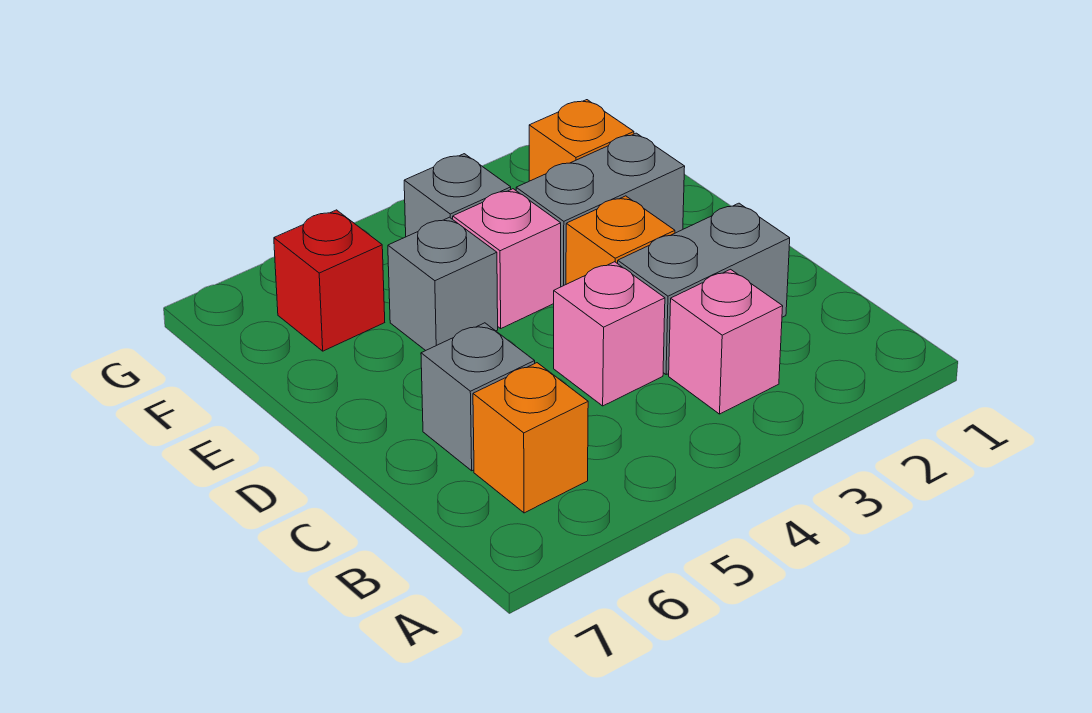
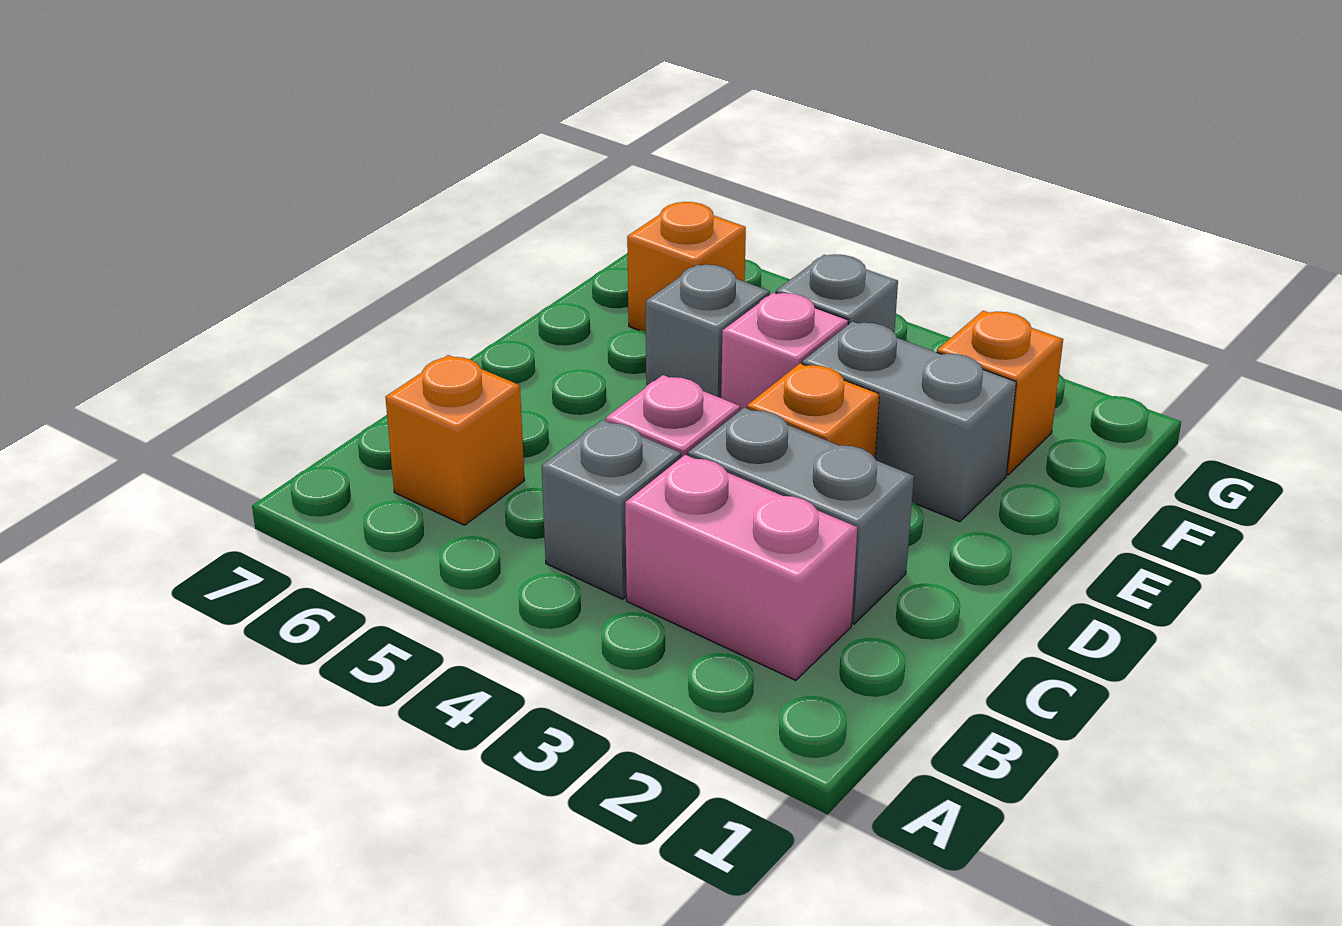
pink 1x1 brick [669,269,783,414] -> pink 1x2 brick [625,455,857,680]
grey 1x1 brick [421,323,535,471] -> grey 1x1 brick moved to [542,420,681,599]
red 1x1 brick [274,210,385,351] -> orange 1x1 brick [627,202,746,332]

